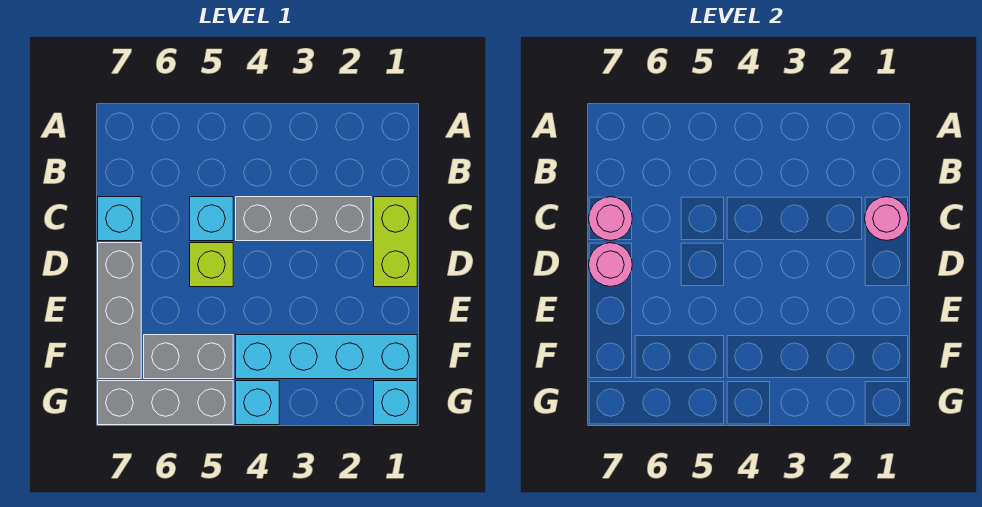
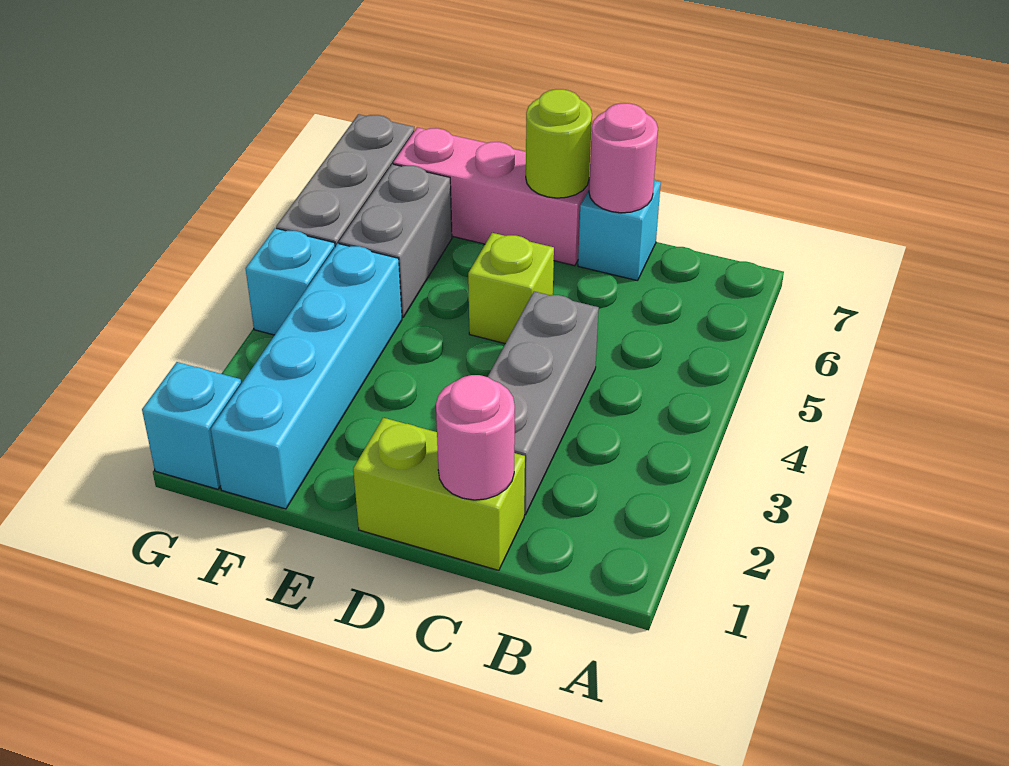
cyan 1x1 brick [190,197,233,241] -> none
grey 1x3 brick [98,243,141,379] -> pink 1x3 brick [393,127,590,266]
pink 1x1 round brick [589,243,632,287] -> lime 1x1 round brick [526,89,592,198]

